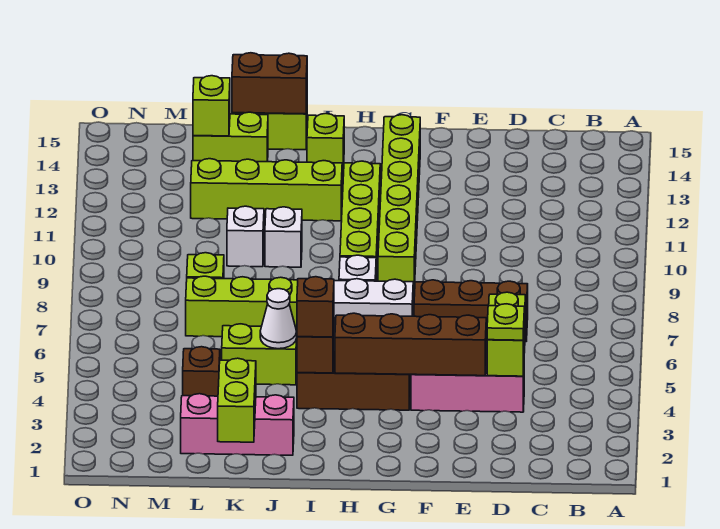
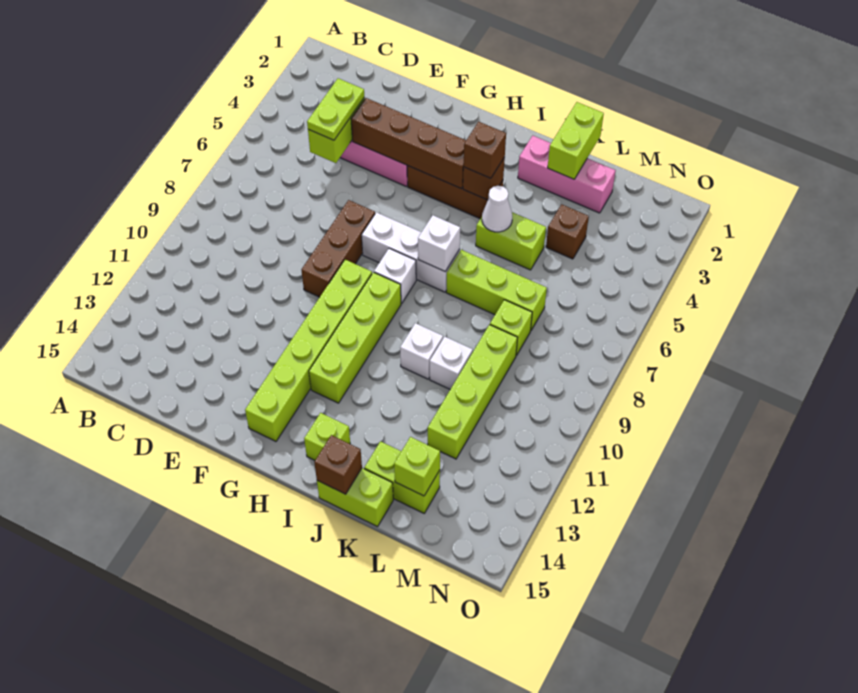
lime 1x1 plate [487,304,524,340] -> lime 1x2 plate [307,78,364,140]
brown 1x3 brick [414,280,528,342] -> brown 1x3 brick turned to [302,200,375,297]
none -> white 1x1 brick [418,215,460,271]
lime 1x4 brick [191,159,342,221] -> lime 1x4 brick turned to [428,325,517,459]
brown 1x2 brick [232,53,307,114] -> brown 1x1 brick [314,435,362,494]

